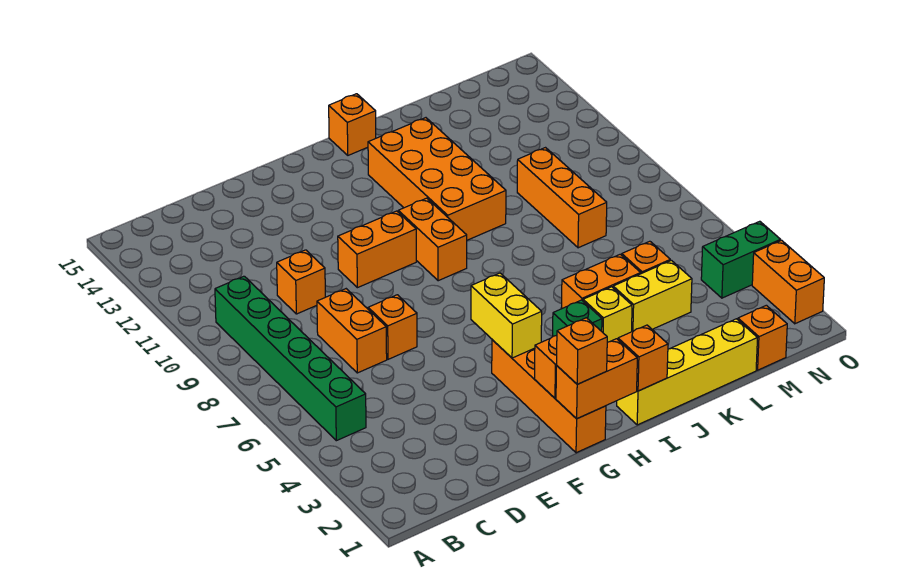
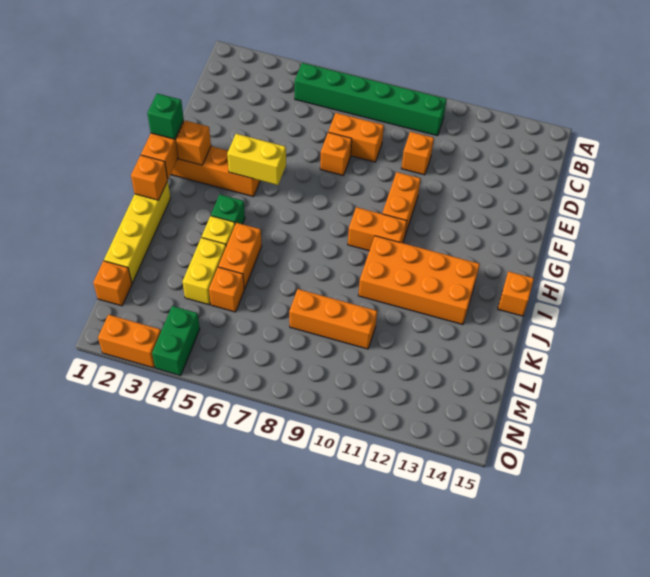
orange 1x1 brick [557,318,607,384] -> green 1x1 brick [147,94,184,139]

